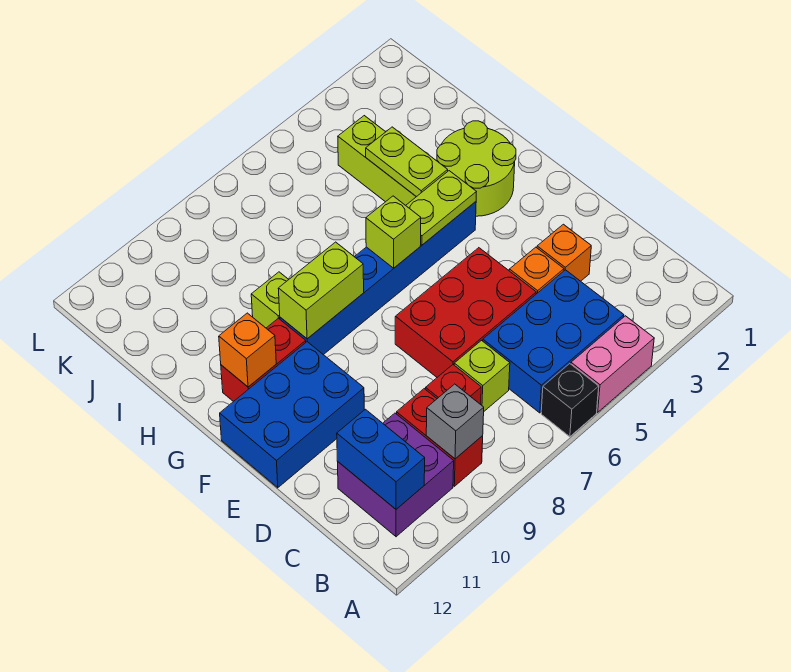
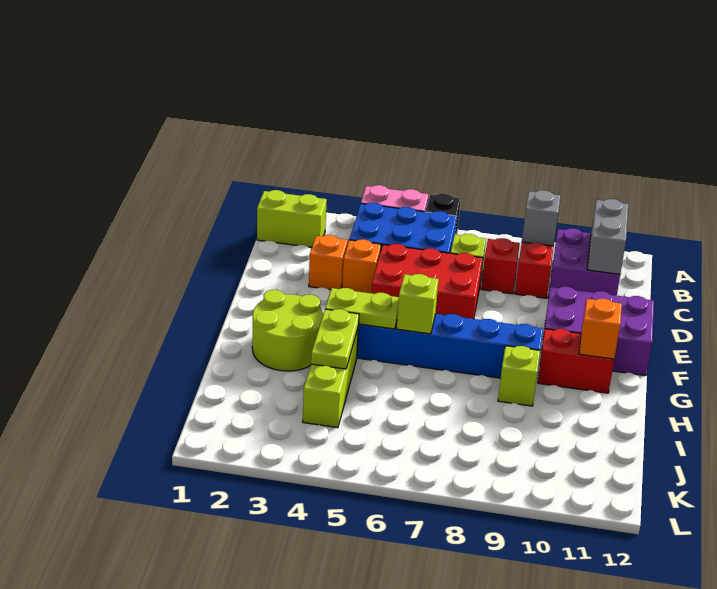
blue 1x2 brick [337,409,425,509] -> grey 1x2 brick [587,199,628,274]
blue 2x3 brick [220,342,364,488] -> purple 2x3 brick [543,287,654,376]
lime 1x2 brick [278,242,364,339] -> lime 1x2 brick moved to [257,190,327,247]

